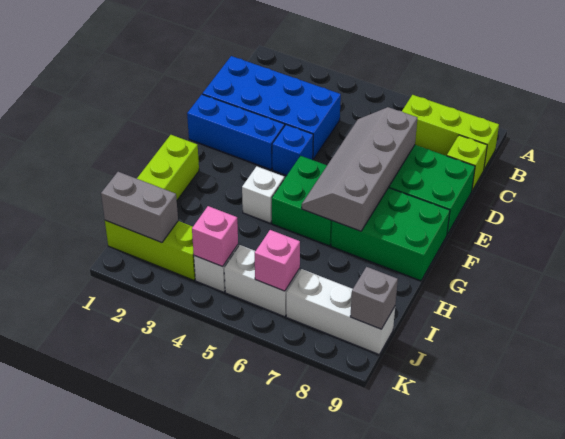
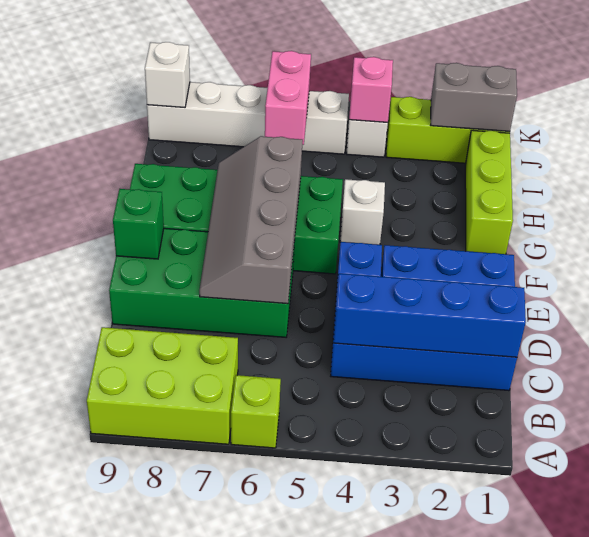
lime 1x3 brick [402,95,499,169] -> lime 2x3 brick [87,327,238,444]
none -> blue 1x4 brick [333,274,526,357]
lime 1x1 brick [447,135,487,190] -> lime 1x1 brick moved to [231,375,281,448]
grey 2x4 slope [302,107,417,231] -> grey 2x4 slope turned to [199,136,303,304]
none -> green 1x1 brick [113,189,164,259]
pink 1x1 brick [255,230,300,291] -> pink 1x2 brick [265,51,311,145]
grey 1x1 brick [350,267,398,329] -> white 1x1 brick [145,42,190,107]

